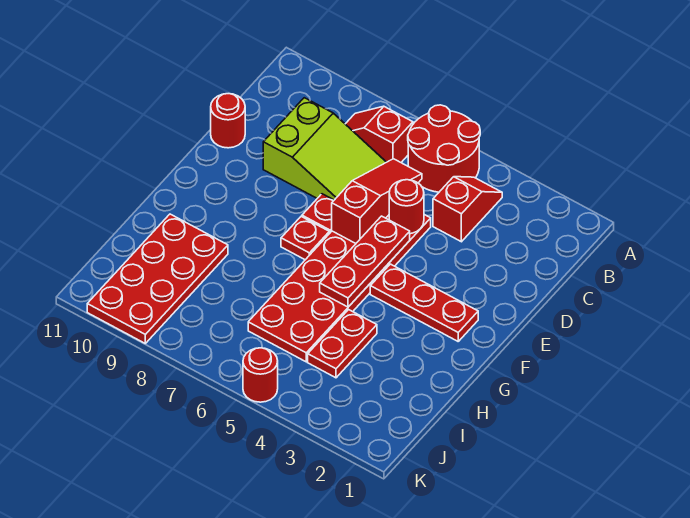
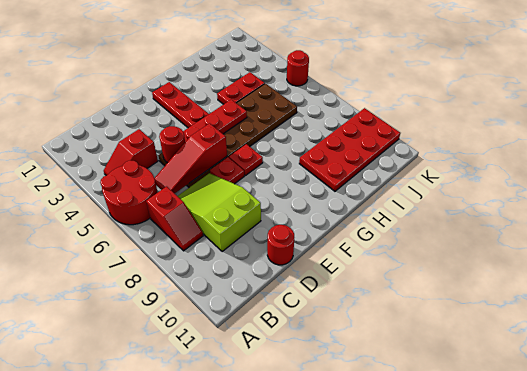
red 2x6 plate [248,215,431,362] -> brown 2x6 plate [159,84,297,187]

